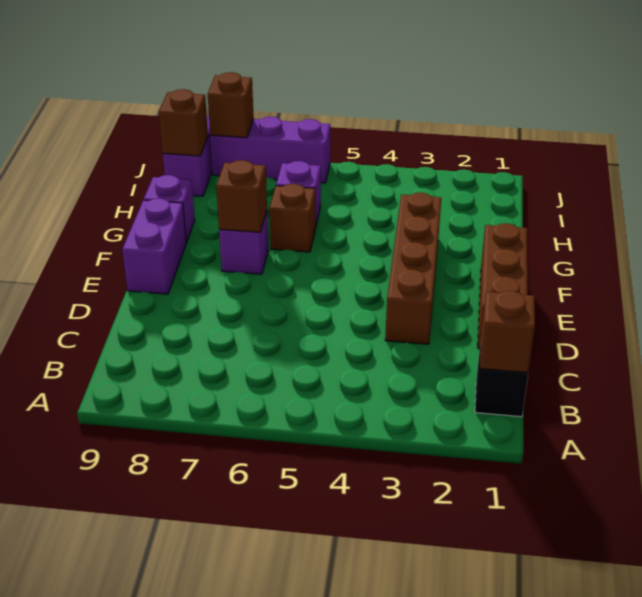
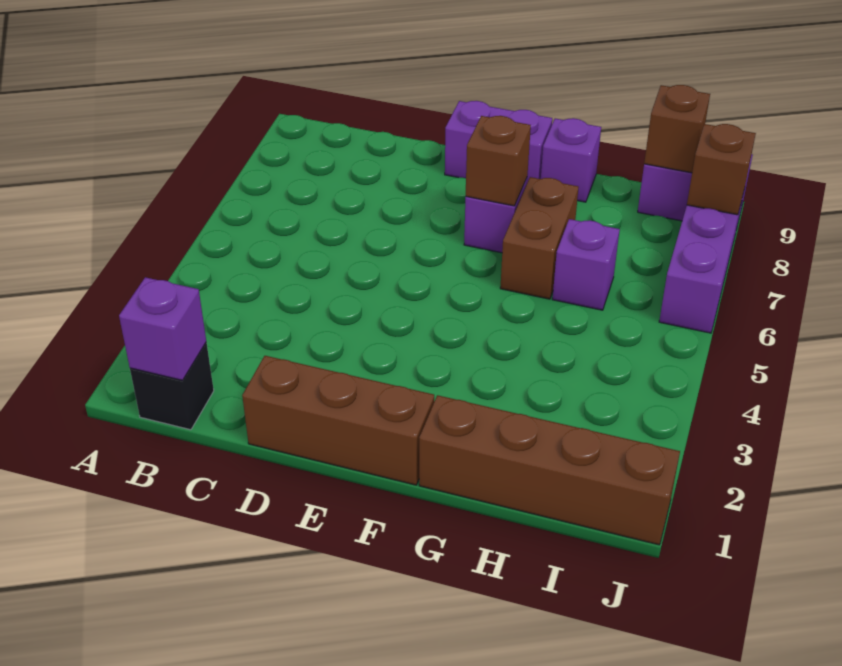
brown 1x1 brick [480,291,535,373] -> purple 1x1 brick [119,277,206,380]
brown 1x4 brick [385,193,441,344] -> brown 1x4 brick moved to [419,395,680,545]
brown 1x1 brick [270,184,315,252] -> brown 1x2 brick [500,177,579,299]

